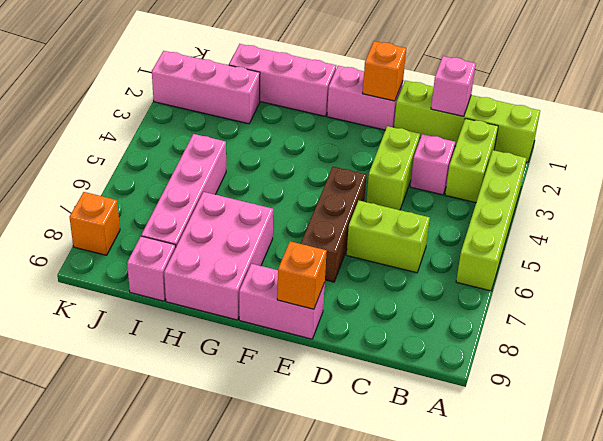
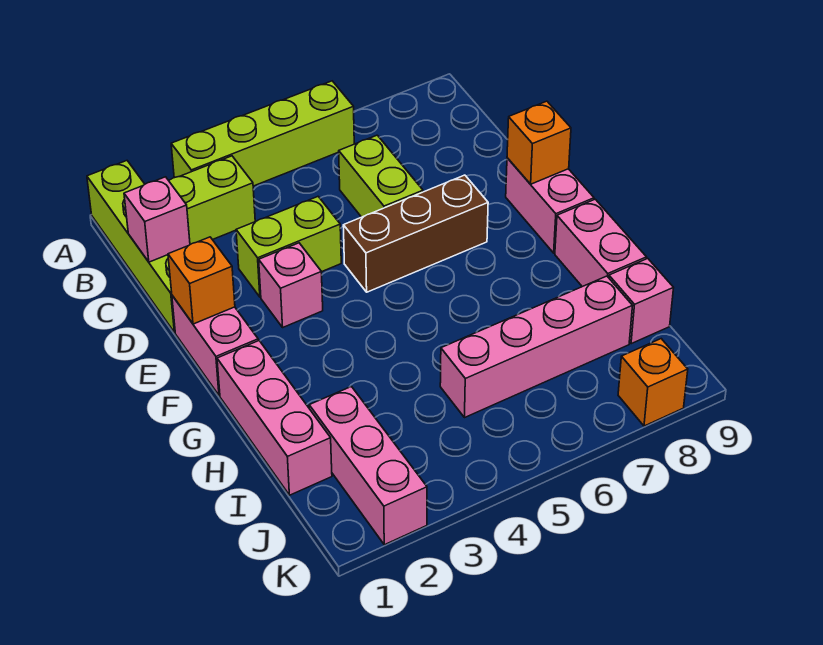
pink 1x1 brick [410,134,455,195] -> pink 1x1 brick moved to [259,243,323,327]
pink 2x3 brick [164,192,273,320] -> pink 1x2 brick [555,199,647,287]

